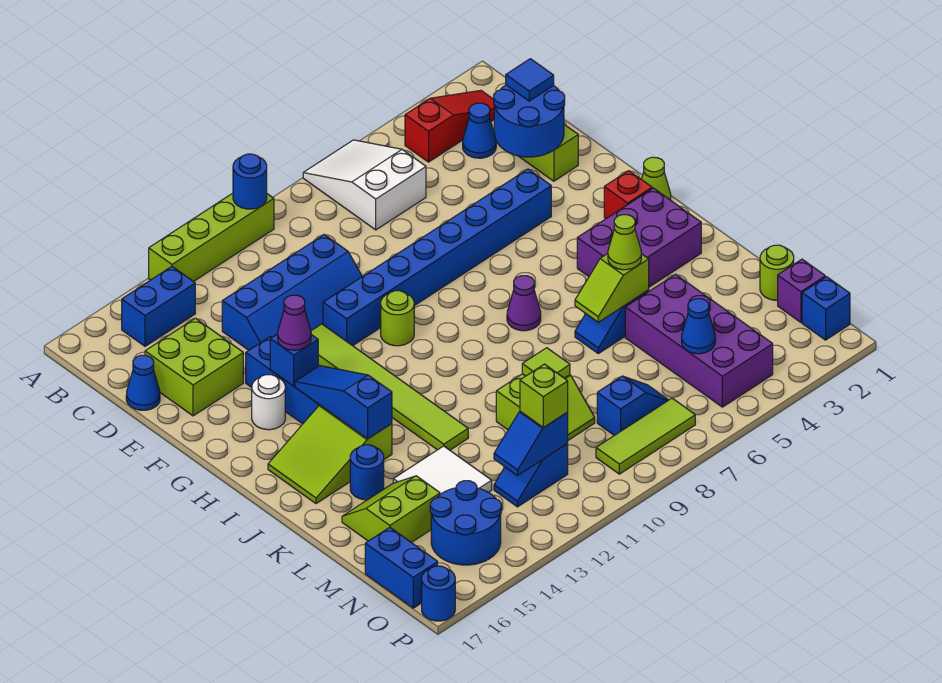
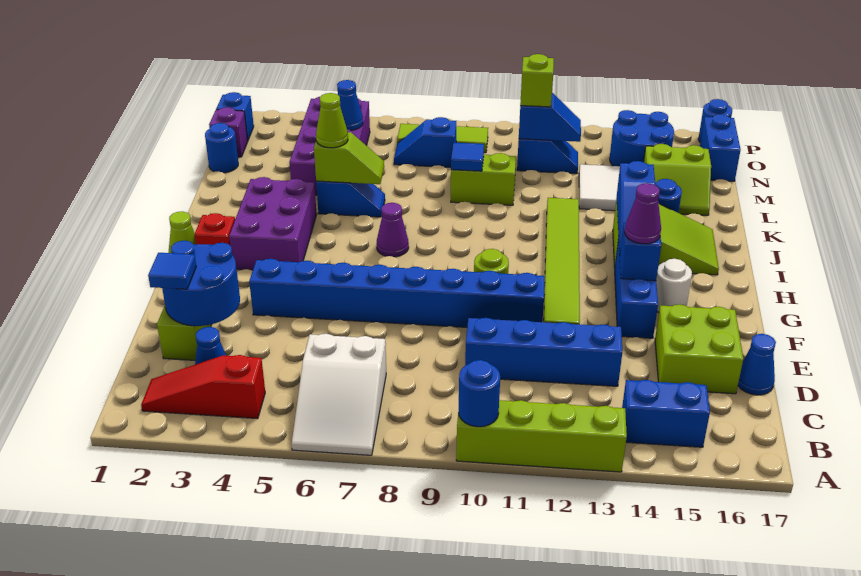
purple 2x3 brick [577,188,701,287] -> purple 2x3 brick turned to [229,177,317,270]
lime 1x1 tile [522,348,570,378] -> blue 1x1 tile [451,143,484,171]
lime 1x1 round brick [760,245,794,300] -> blue 1x1 round brick [205,123,238,173]

